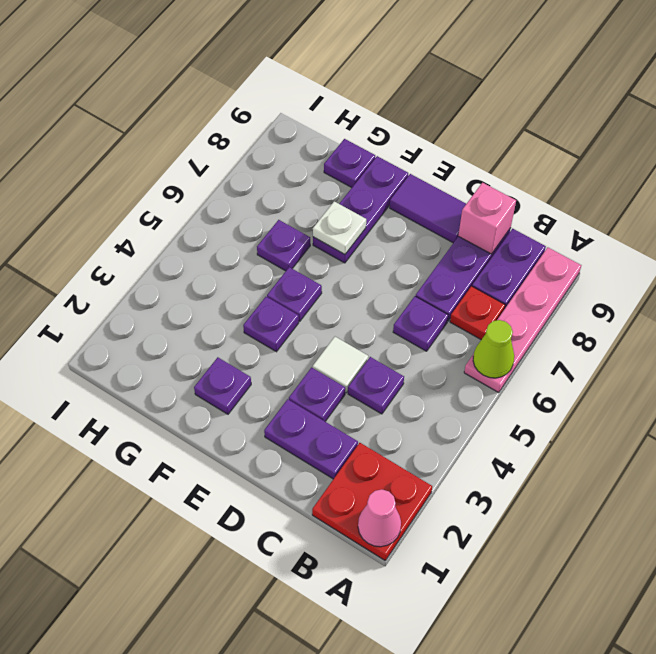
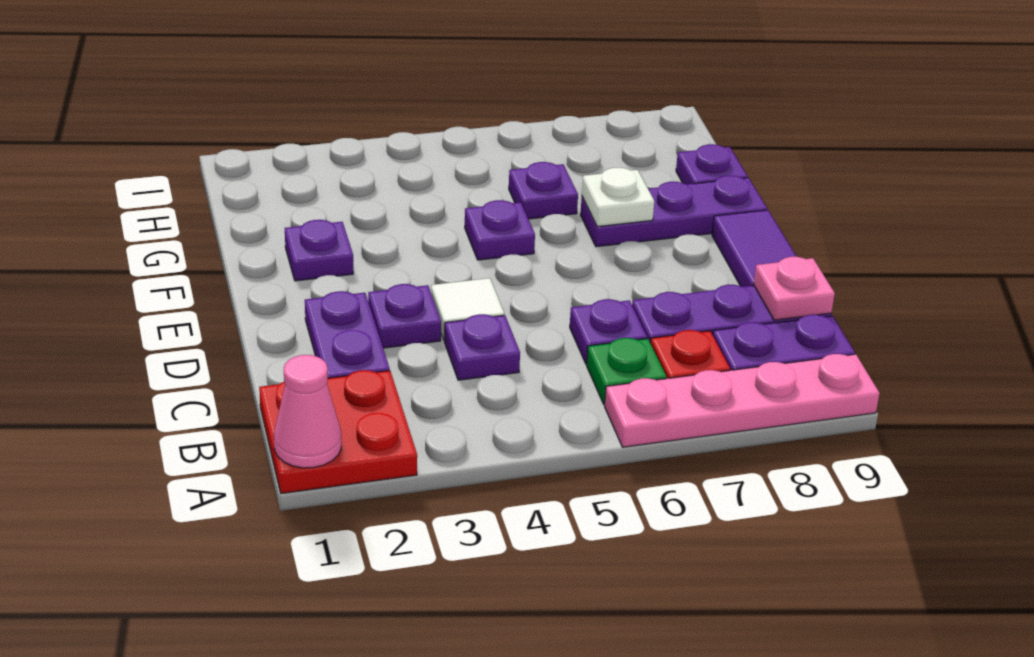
lime 1x1 cone [473,320,514,378] -> none
none -> green 1x1 plate [587,338,667,405]
pink 1x1 brick [458,183,516,254] -> pink 1x1 plate [754,257,835,320]
purple 1x1 plate [243,297,299,352] -> none

